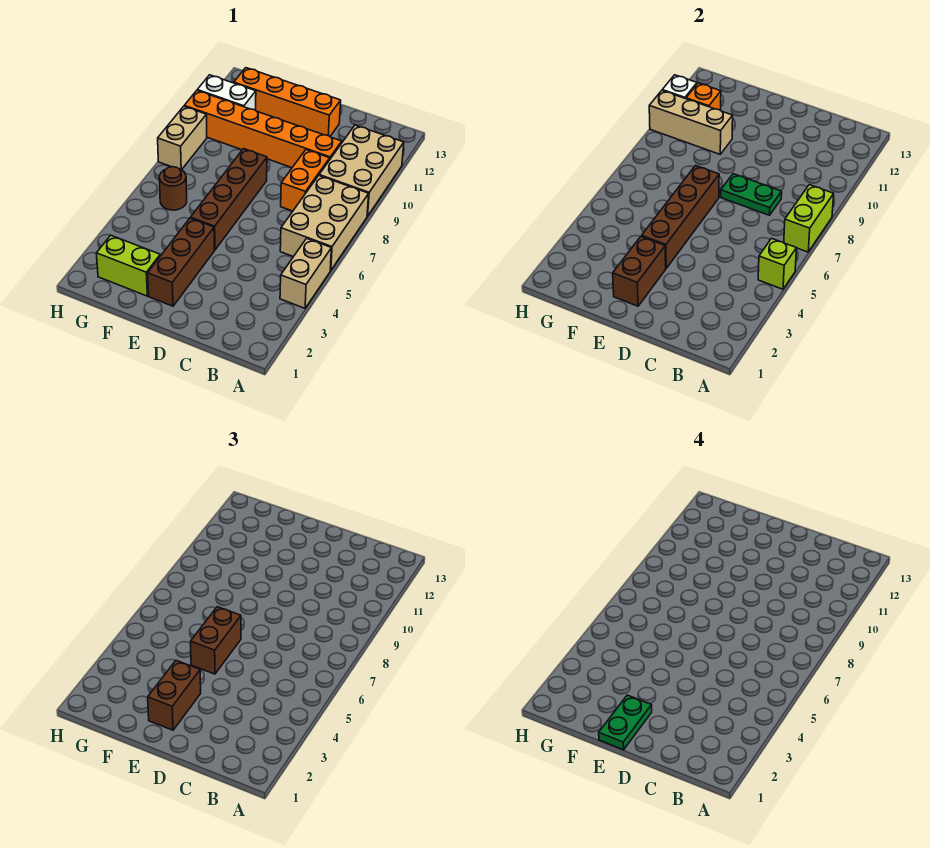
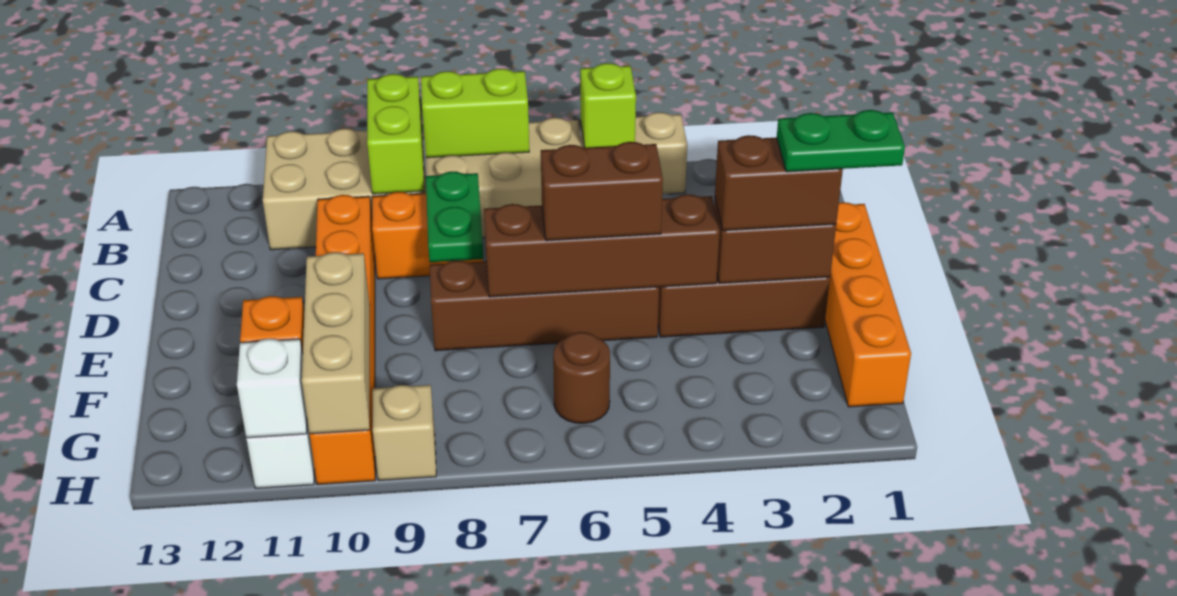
orange 1x4 brick [234,68,341,136] -> orange 1x4 brick moved to [825,202,911,407]
lime 1x2 brick [96,235,160,296] -> lime 1x2 brick moved to [367,74,424,194]
tan 1x2 brick [158,106,207,170] -> tan 1x1 brick [373,385,436,481]

